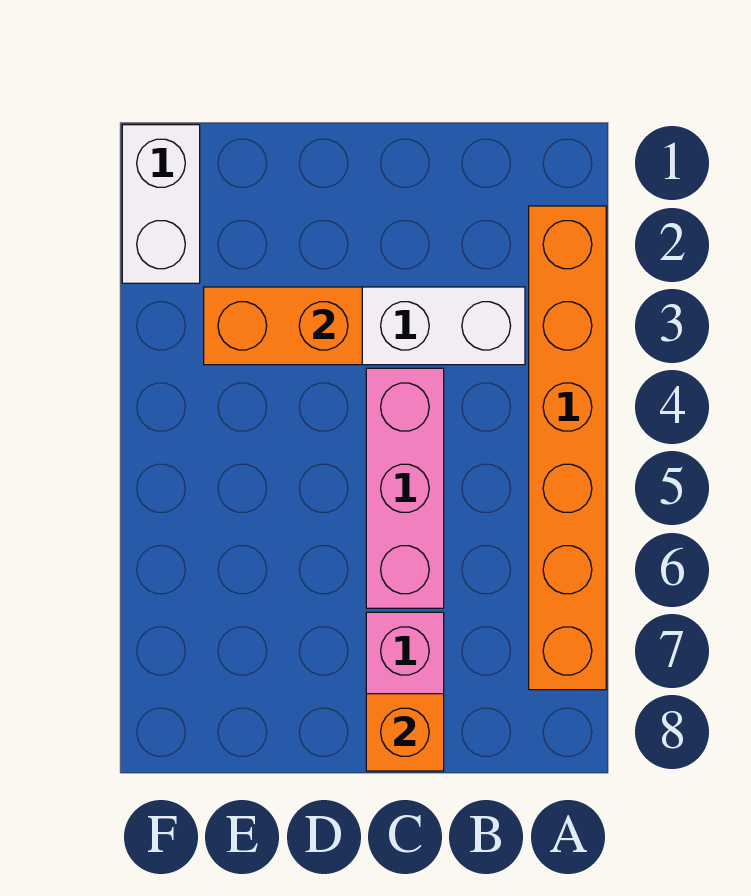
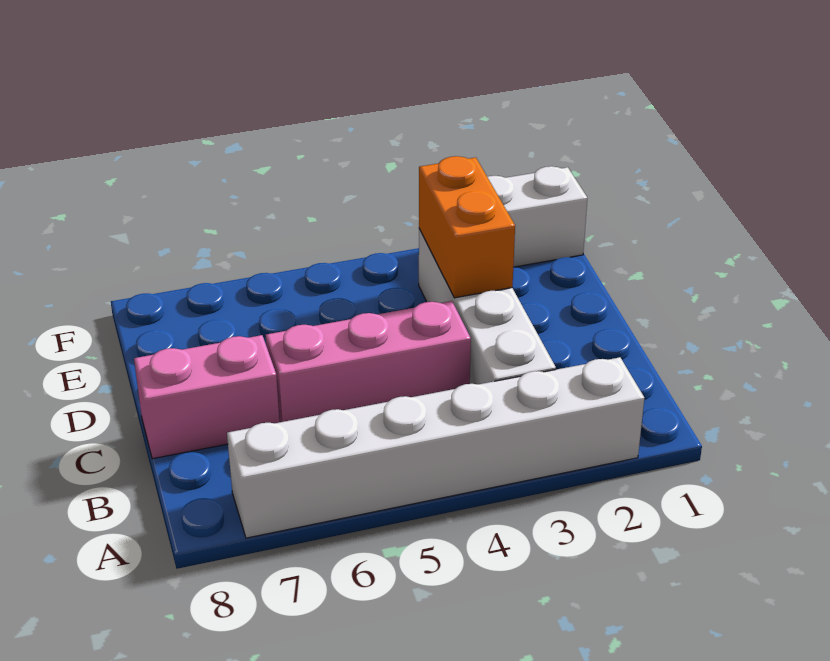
orange 1x6 brick [529,206,606,690] -> white 1x6 brick [227,357,644,538]
orange 1x1 brick [366,694,444,771] -> none

